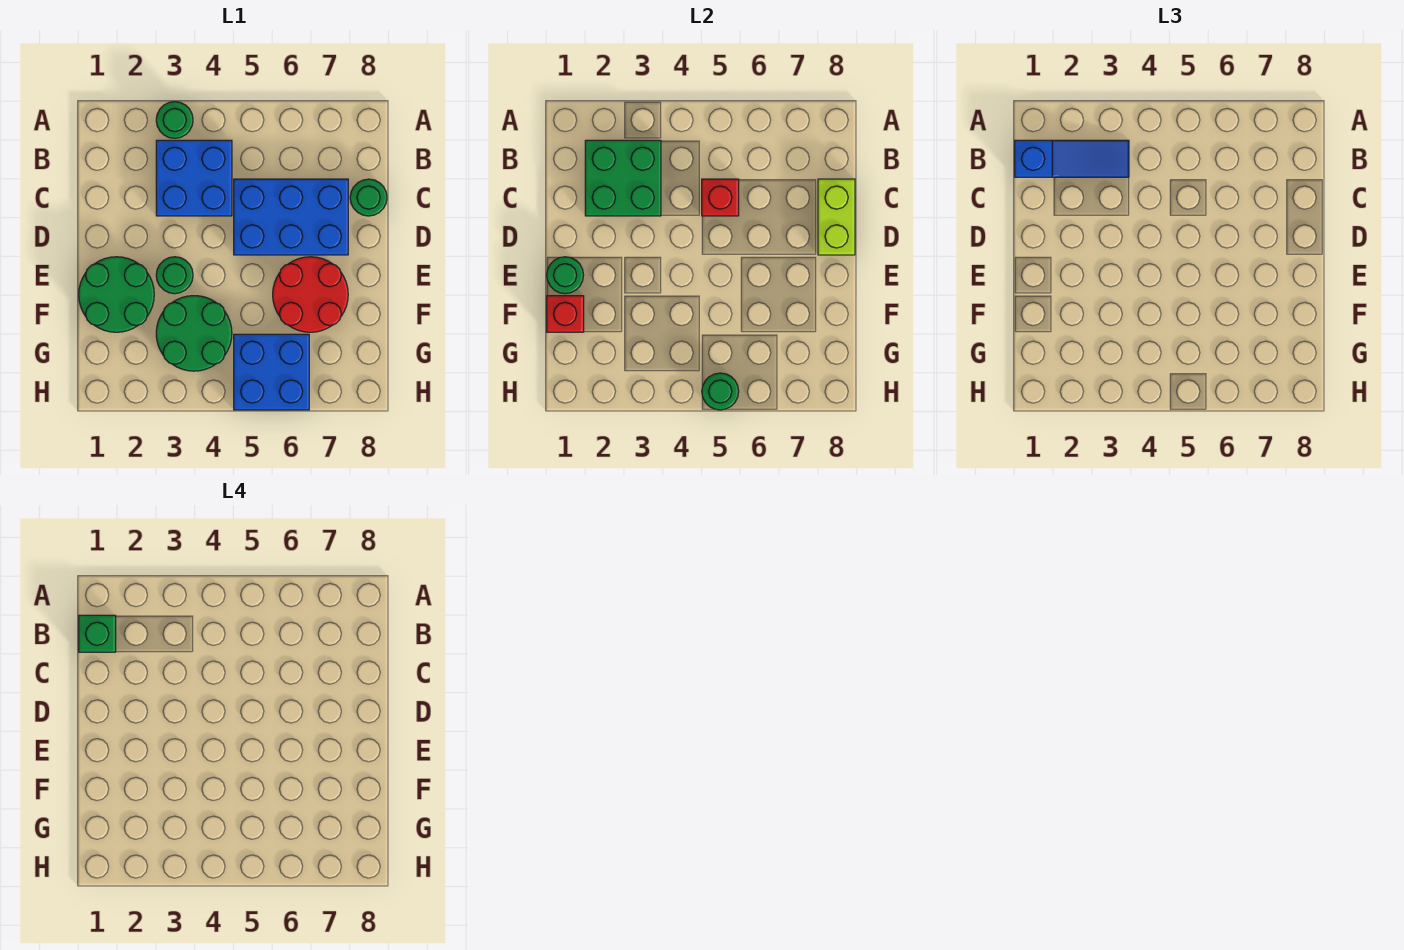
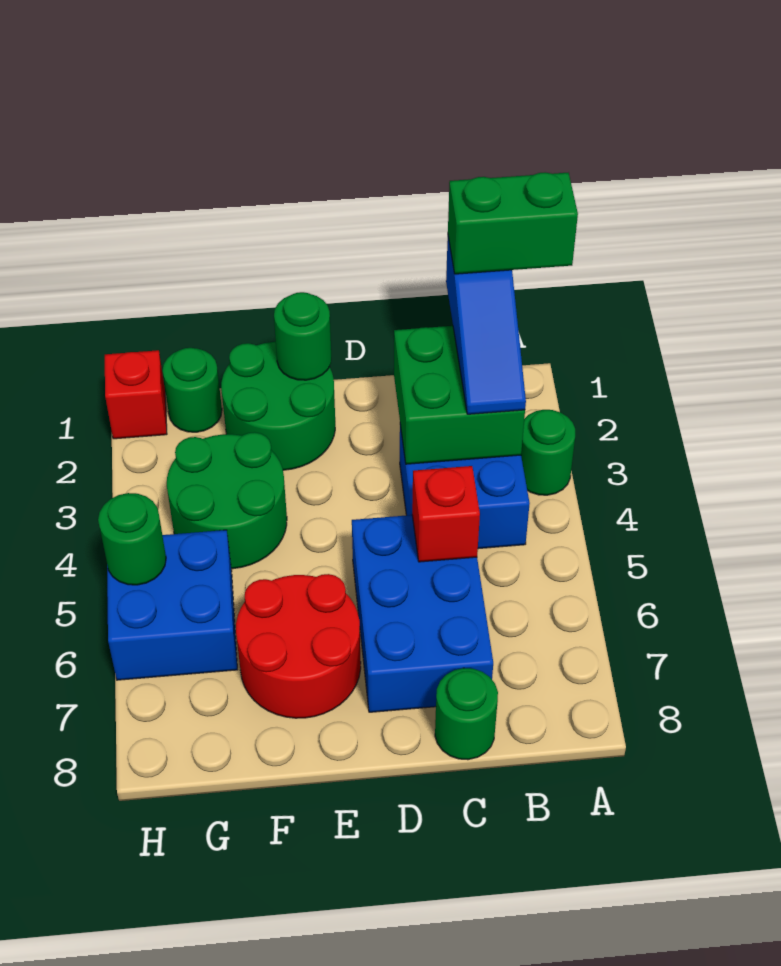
green 1x1 brick [79,615,116,652] -> green 1x2 brick [448,172,578,274]
lime 1x2 brick [818,179,855,255] -> none
green 1x1 round brick [156,257,193,294] -> green 1x1 round brick moved to [163,348,222,432]
red 1x1 brick [547,296,584,332] -> red 1x1 brick moved to [105,350,167,439]

